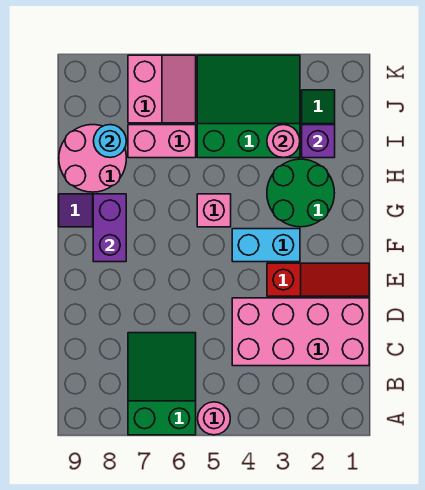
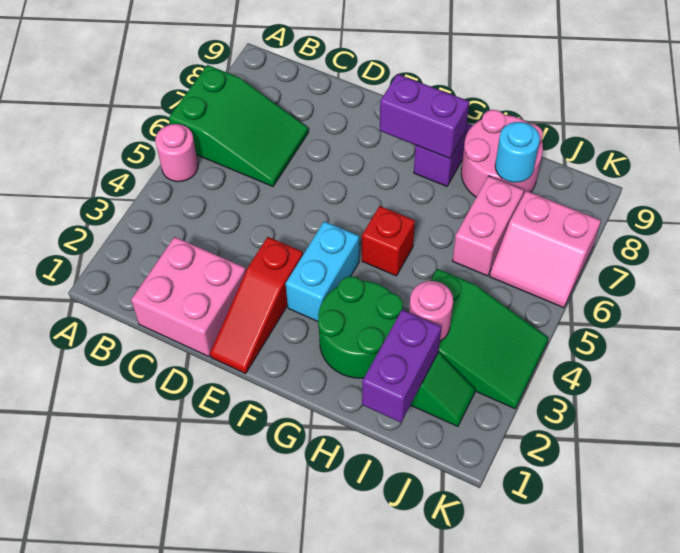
pink 2x4 brick [232,298,369,366] -> pink 2x2 brick [131,237,246,357]
pink 1x1 brick [197,194,231,227] -> red 1x1 brick [362,206,415,276]
purple 1x1 brick [302,125,335,158] -> purple 1x2 brick [362,310,441,422]
green 3x3 slope [197,55,300,158] -> green 2x3 slope [431,269,548,409]

